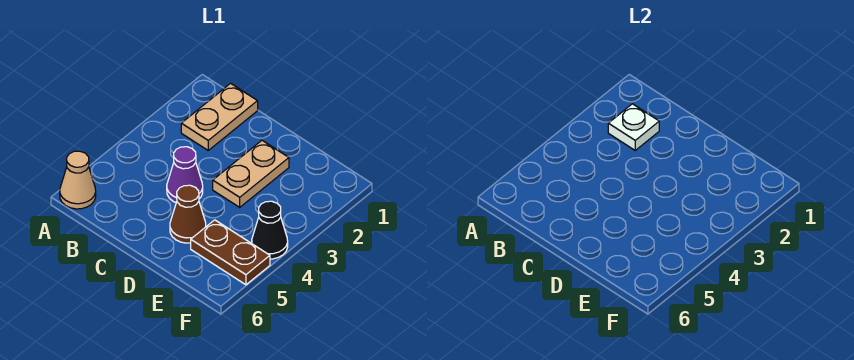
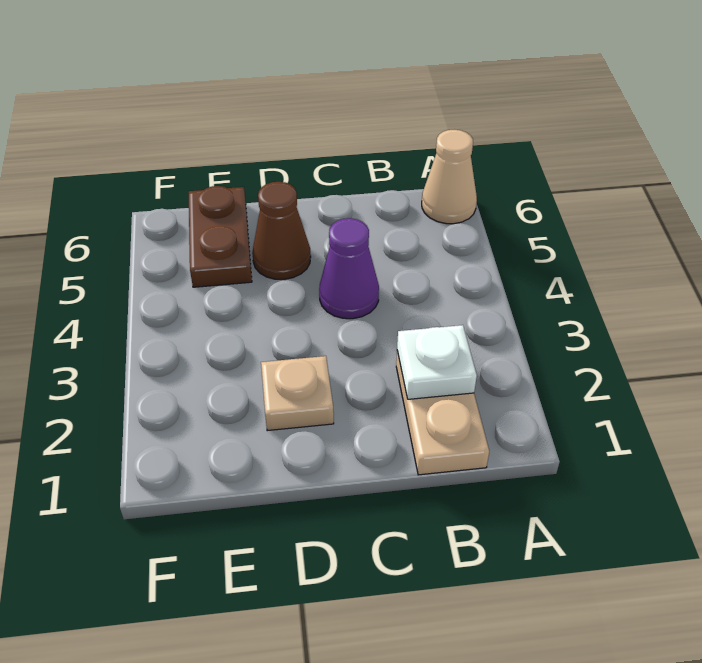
tan 1x2 plate [213,140,289,207] -> tan 1x1 plate [261,356,334,431]
brown 1x2 plate [191,220,270,285] -> brown 1x2 plate turned to [189,186,252,287]
black 1x1 cone [252,201,288,259] -> none

